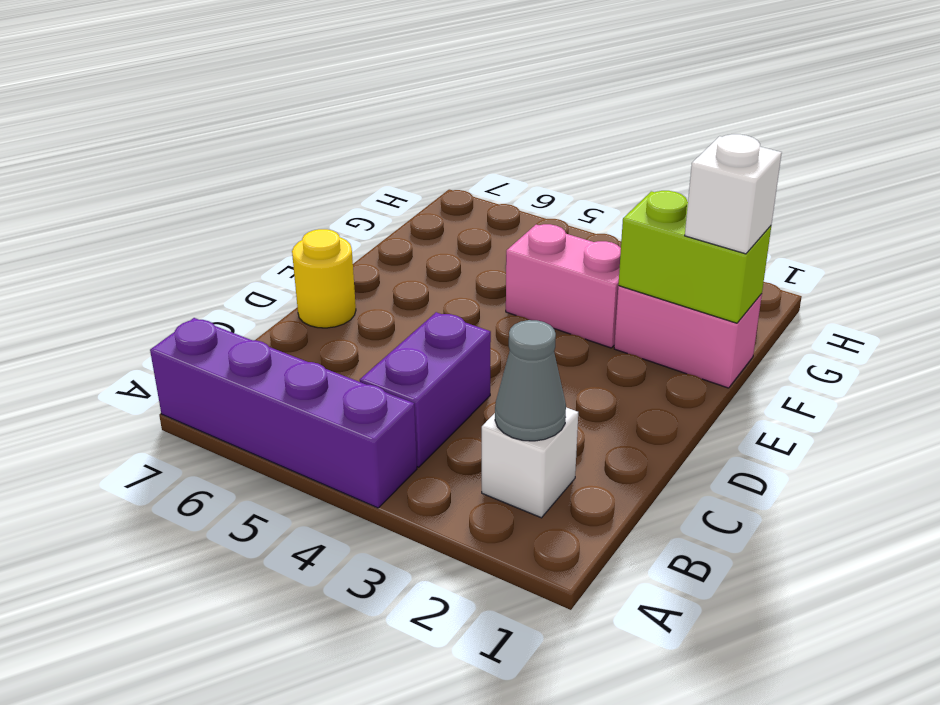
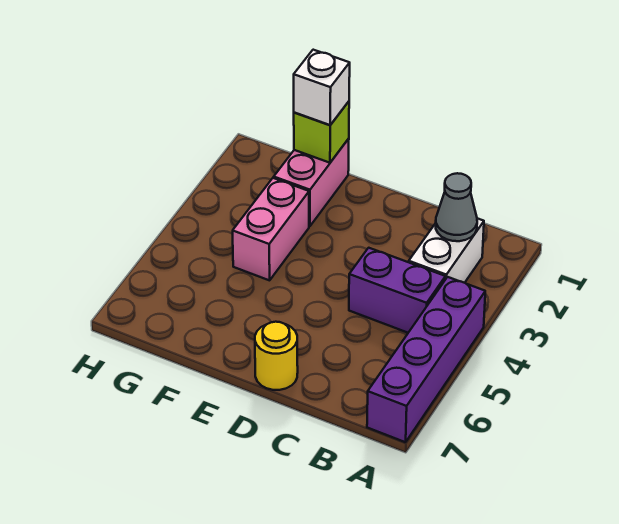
white 1x1 brick [482,408,578,518] -> white 1x2 brick [409,218,484,283]
lime 1x2 brick [618,191,771,323] -> lime 1x1 brick [294,102,349,163]

